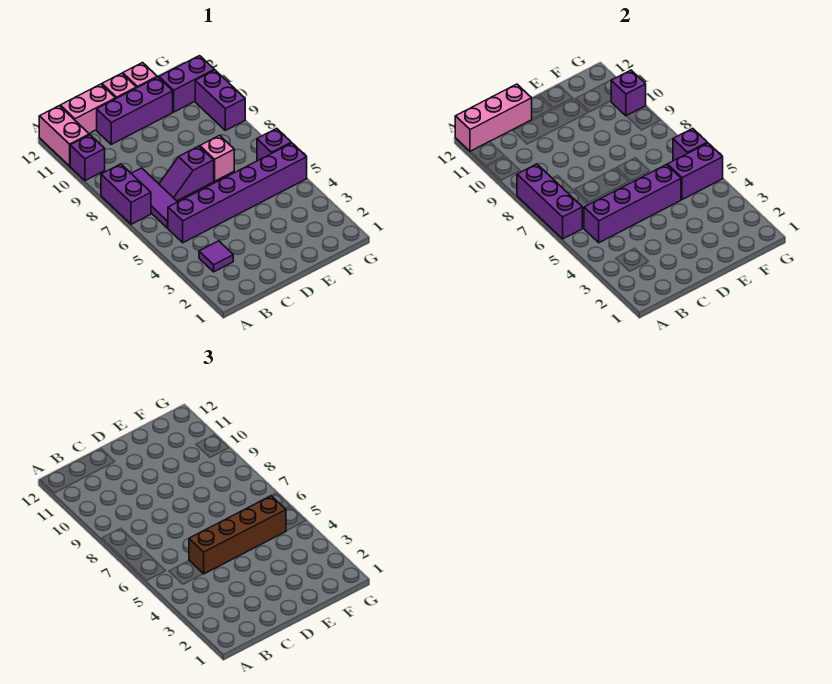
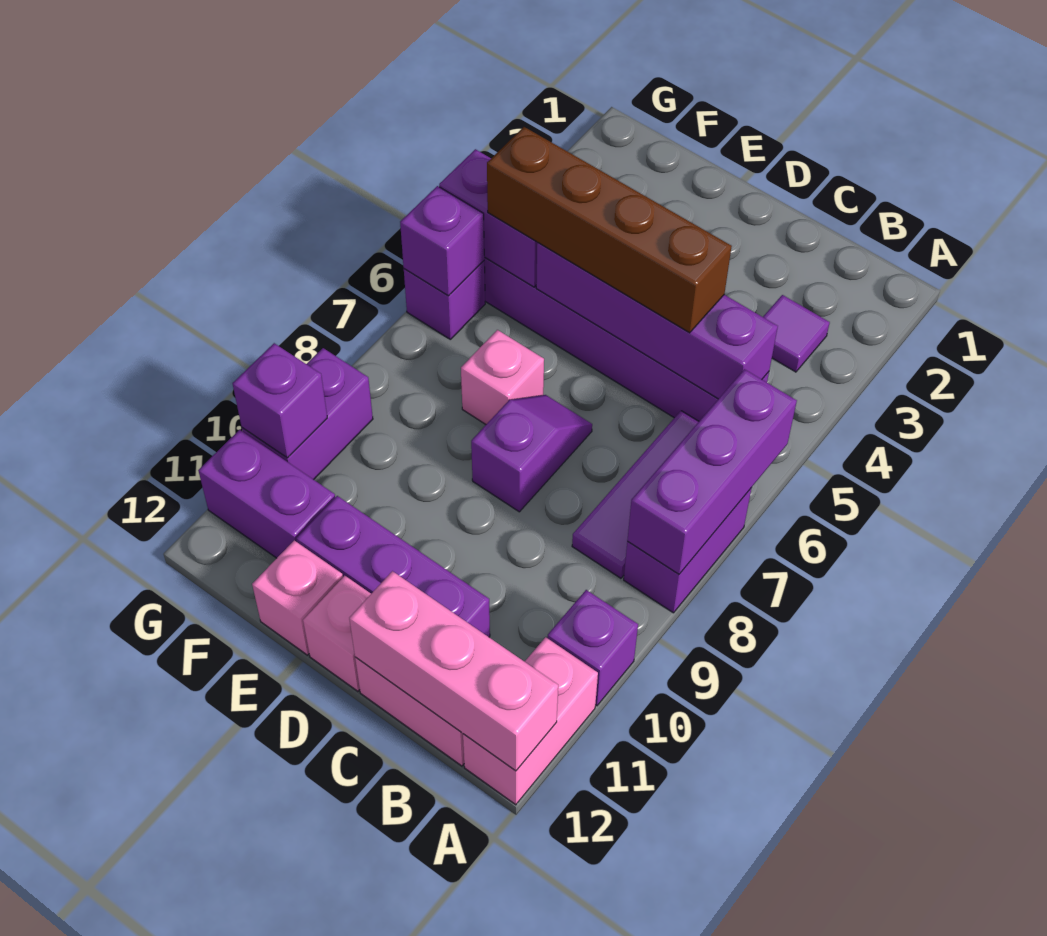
purple 1x2 slope [159,146,214,201] -> purple 1x2 slope turned to [471,395,592,512]

